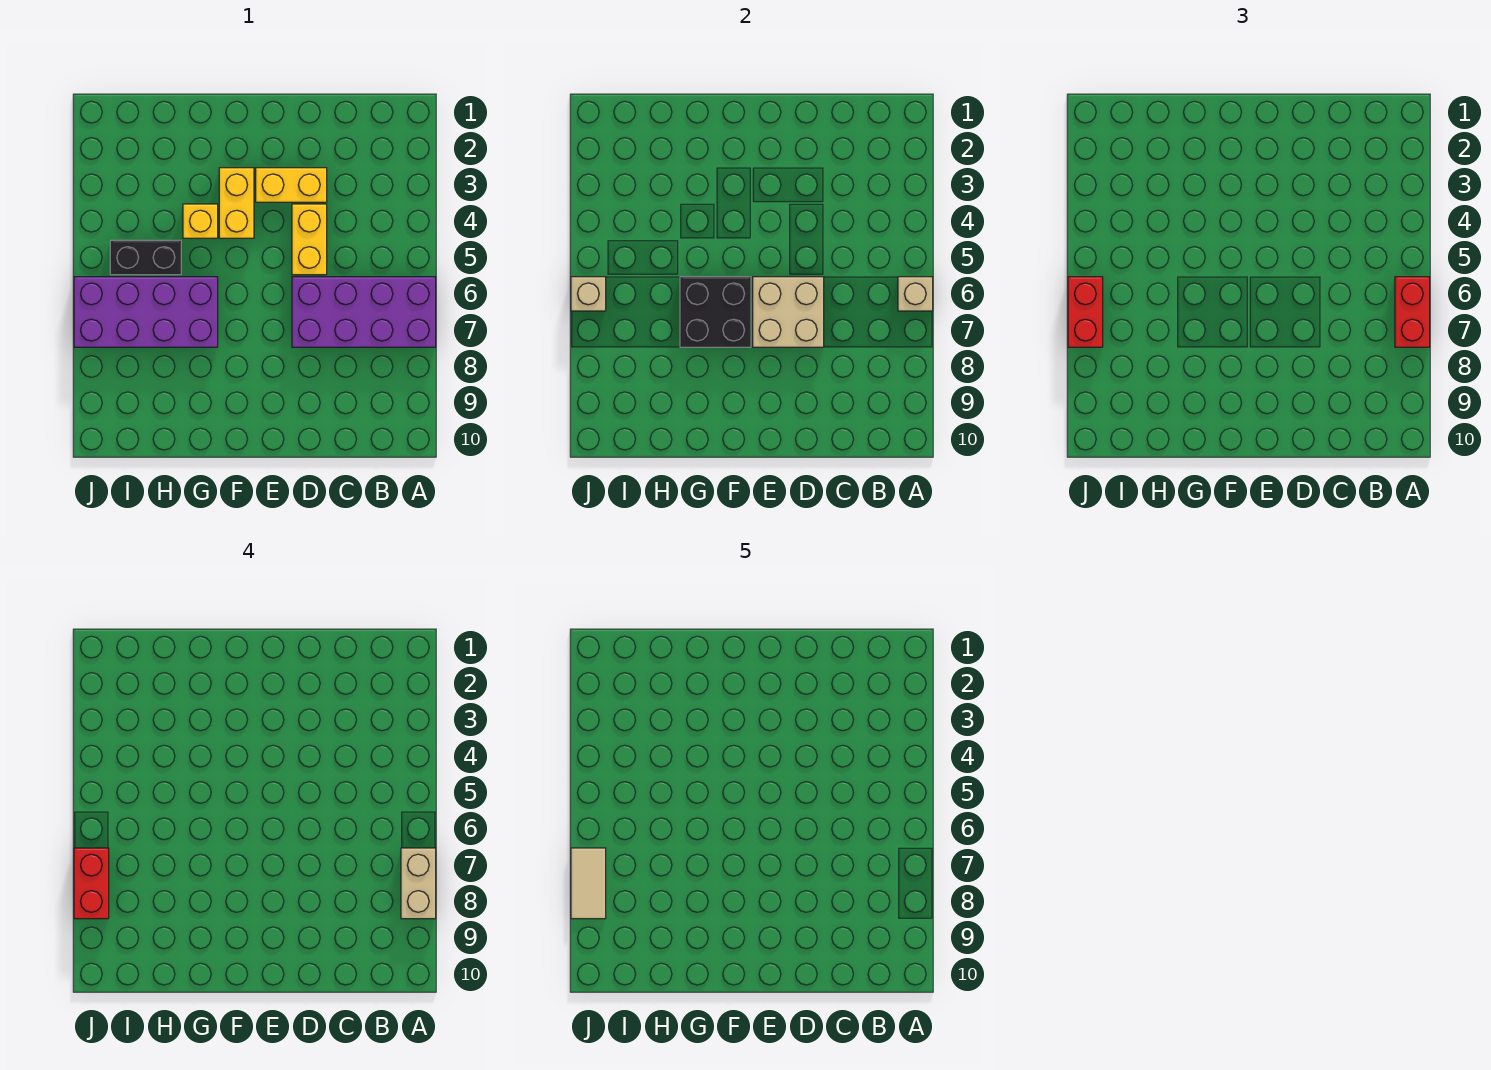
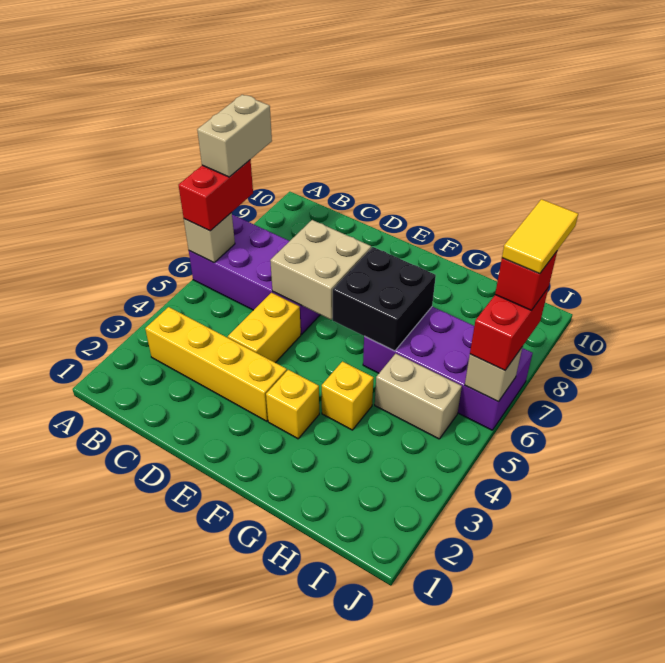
yellow 1x2 brick [256,168,327,202] -> yellow 1x4 brick [145,307,287,421]
yellow 1x2 brick [219,168,254,238] -> yellow 1x1 brick [266,370,319,439]
black 1x2 brick [110,240,181,275] -> tan 1x2 brick [375,354,462,439]
red 1x2 brick [74,848,109,919] -> red 1x1 brick [495,252,557,310]
tan 1x2 tile [571,848,606,919] -> yellow 1x2 tile [502,199,578,274]

